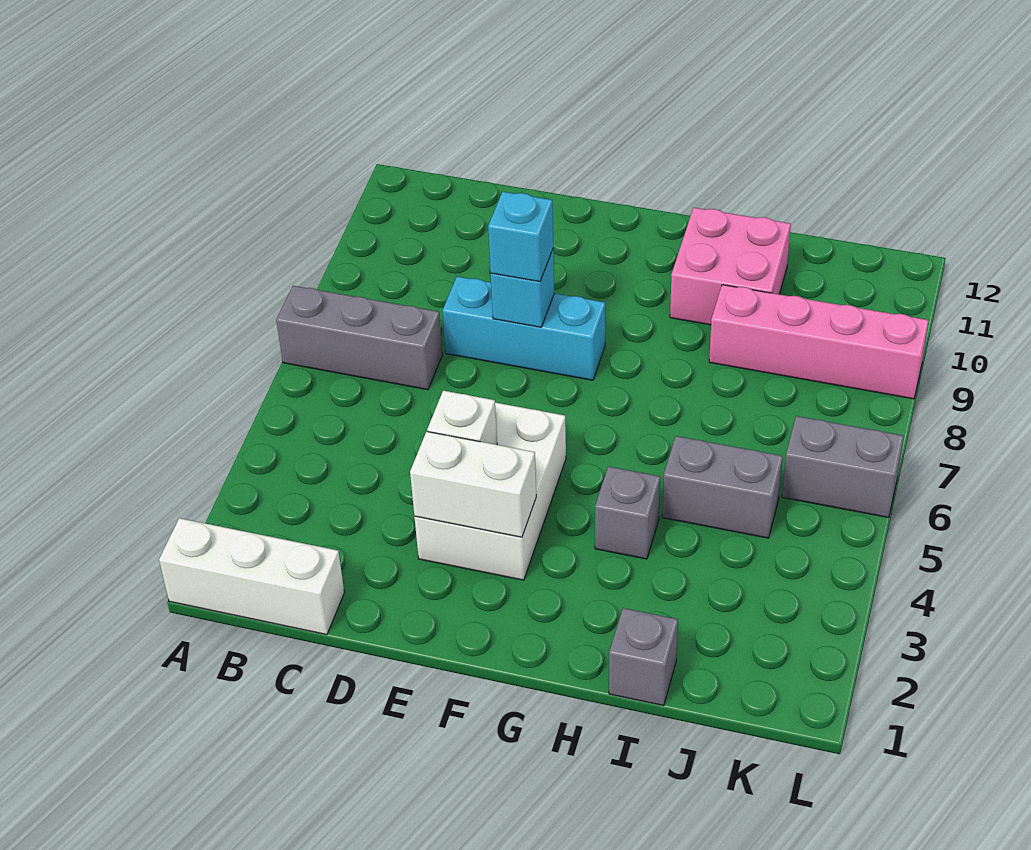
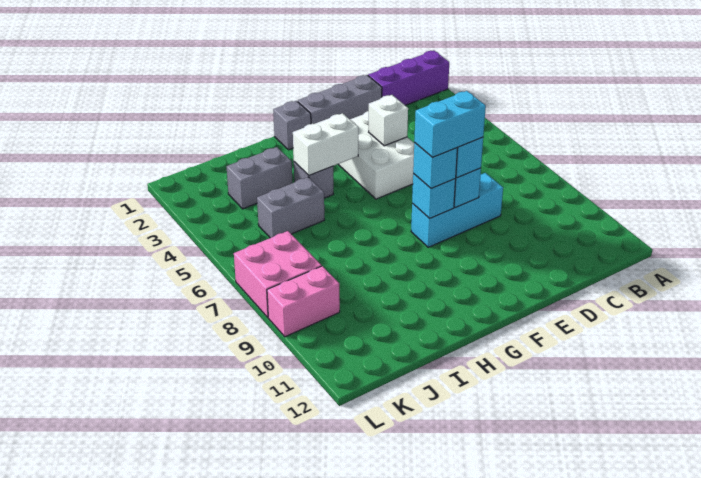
white 1x3 brick [159,518,344,635] -> purple 1x3 brick [368,51,449,105]
grey 1x3 brick [276,286,443,390] -> grey 1x3 brick moved to [298,75,382,124]
white 1x2 brick [410,432,536,537] -> white 1x2 brick moved to [293,113,358,175]
none -> cyan 1x2 brick [414,91,486,158]
none -> cyan 1x1 brick [412,174,456,219]
none -> cyan 1x1 brick [413,143,457,189]
pink 2x2 brick [670,208,791,325] -> pink 2x2 brick moved to [234,231,321,317]
grey 1x1 brick [609,608,678,706] -> grey 1x1 brick moved to [273,101,311,150]
pink 1x4 brick [709,285,929,399] -> pink 1x2 brick [267,266,340,337]
grey 1x2 brick [782,416,904,518] -> grey 1x2 brick moved to [227,147,292,209]

